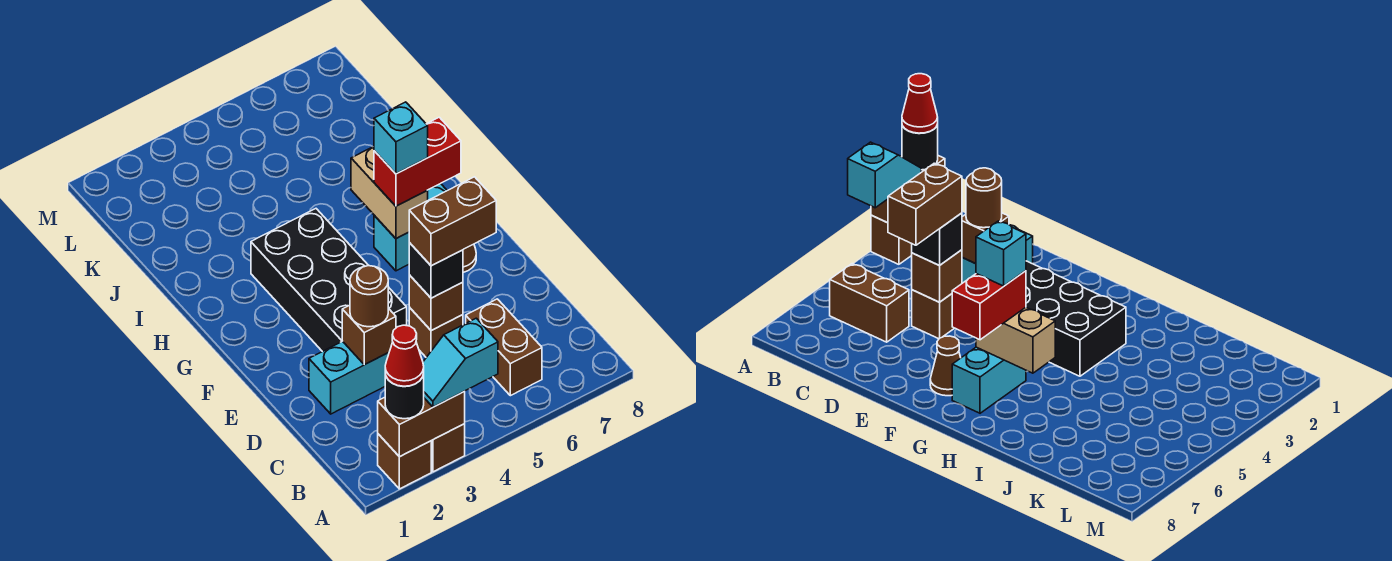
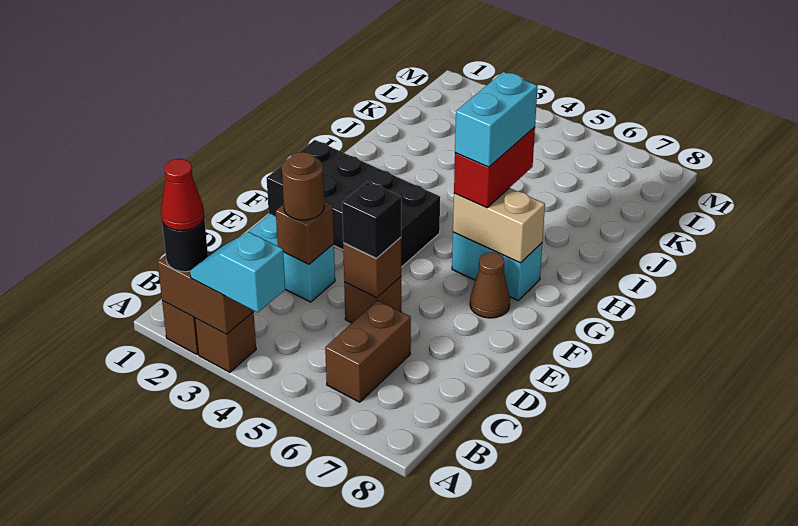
brown 1x2 brick [409,177,496,266] -> none
black 2x4 brick [251,209,407,352] -> black 2x4 brick turned to [267,140,440,267]
tan 1x2 brick [351,147,428,239] -> tan 1x2 brick turned to [453,188,545,263]
red 1x2 brick [374,117,461,206] -> red 1x2 brick turned to [454,127,535,208]
cyan 1x1 brick [374,102,428,174] -> cyan 1x2 brick [455,72,538,167]

